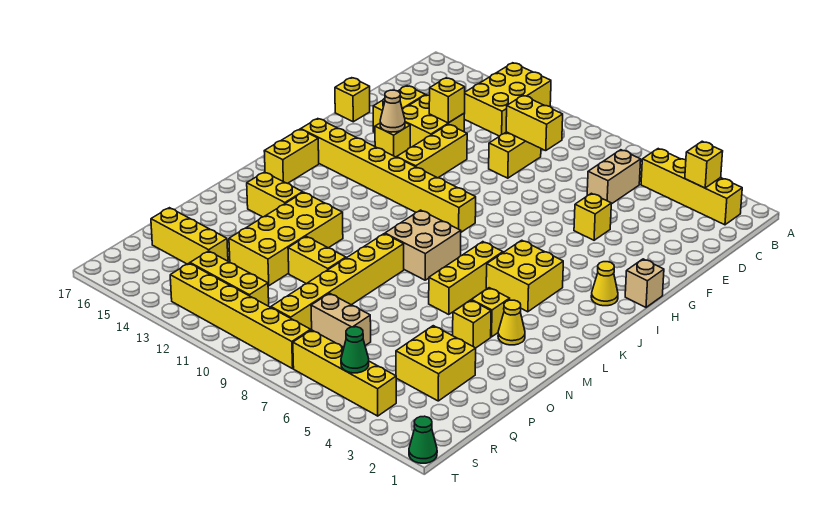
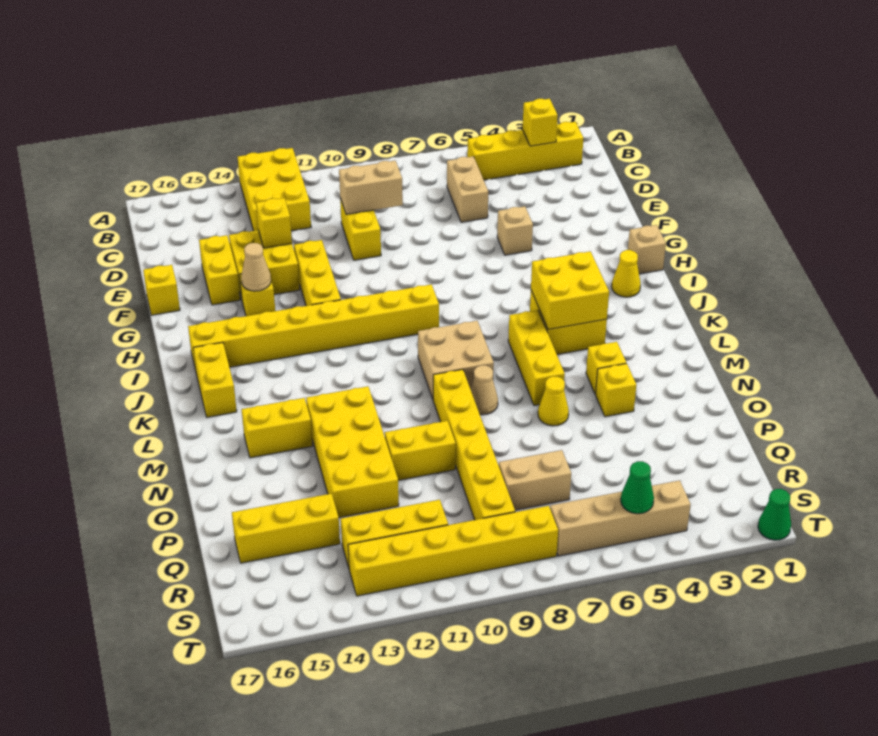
yellow 1x2 brick [506,96,563,151] -> tan 1x2 brick [339,161,403,214]
yellow 1x1 brick [574,193,611,240] -> tan 1x1 brick [497,206,533,255]
yellow 1x1 cone [498,300,525,345] -> yellow 1x1 cone moved to [538,376,569,426]
none -> tan 1x1 cone [470,365,498,415]
yellow 2x2 brick [396,326,476,401] -> yellow 2x2 brick moved to [531,251,609,329]
yellow 1x4 brick [293,330,396,416] -> tan 1x4 brick [550,480,691,556]

